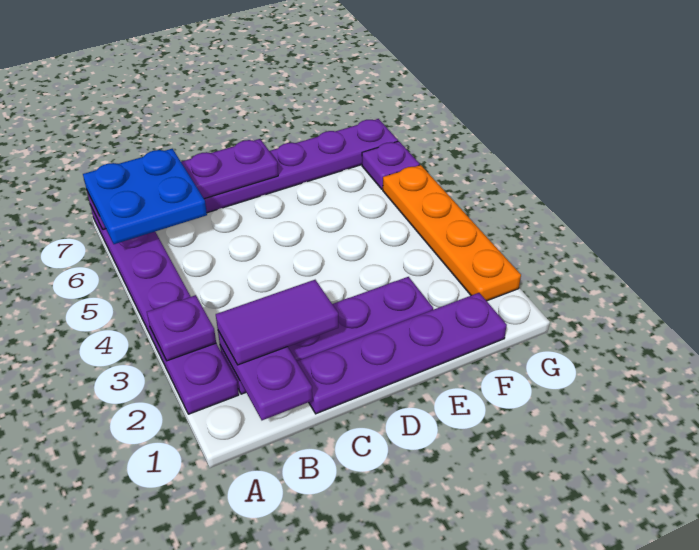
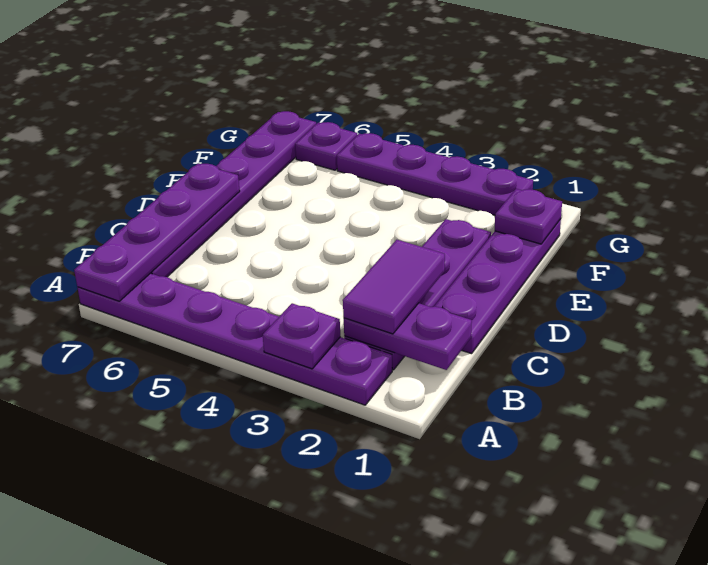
blue 2x2 plate [83,149,207,244] -> none
none -> purple 1x1 plate [495,189,562,244]
orange 1x4 plate [383,165,521,301] -> purple 1x4 plate [337,133,533,215]

